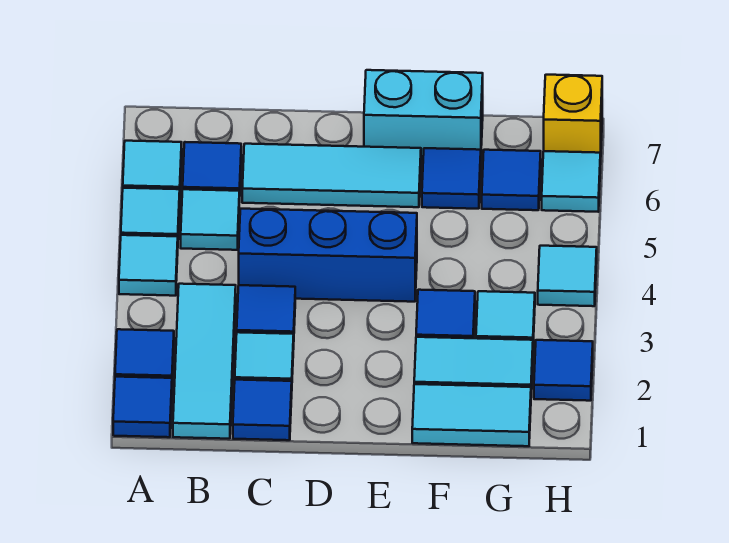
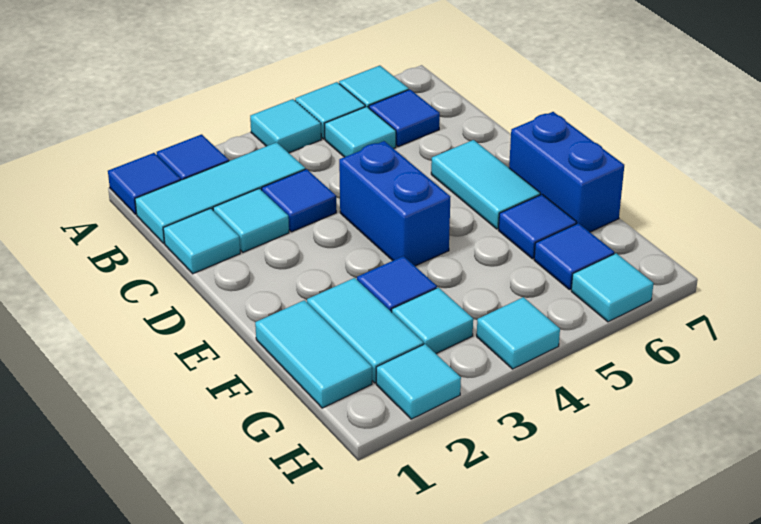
blue 1x1 tile [233,380,292,440] -> cyan 1x1 tile [163,208,240,274]
blue 1x3 brick [239,209,417,302] -> blue 1x2 brick [339,141,450,266]
cyan 1x3 tile [242,144,421,207] -> cyan 1x2 tile [431,140,540,229]
cyan 1x2 brick [364,70,483,160] -> blue 1x2 brick [509,112,624,232]
blue 1x1 tile [534,340,593,401] -> cyan 1x1 tile [376,344,461,419]
yellow 1x1 brick [544,75,602,164] -> none

